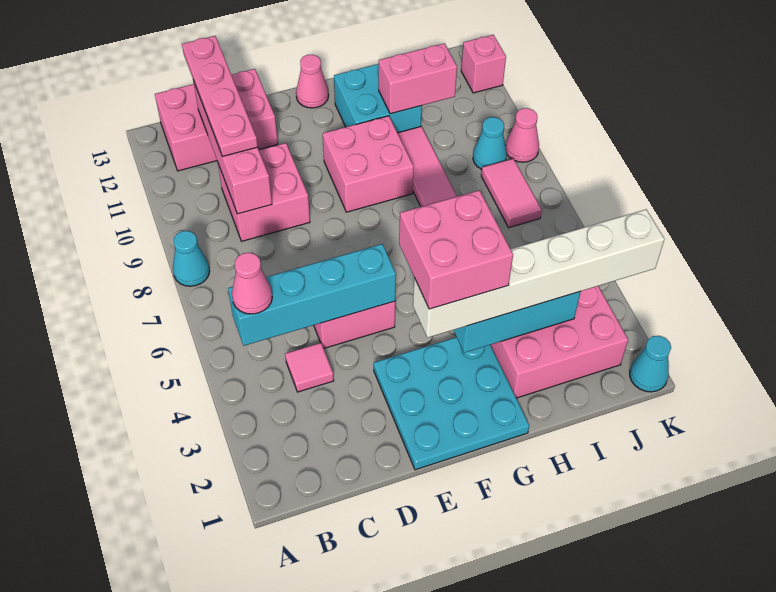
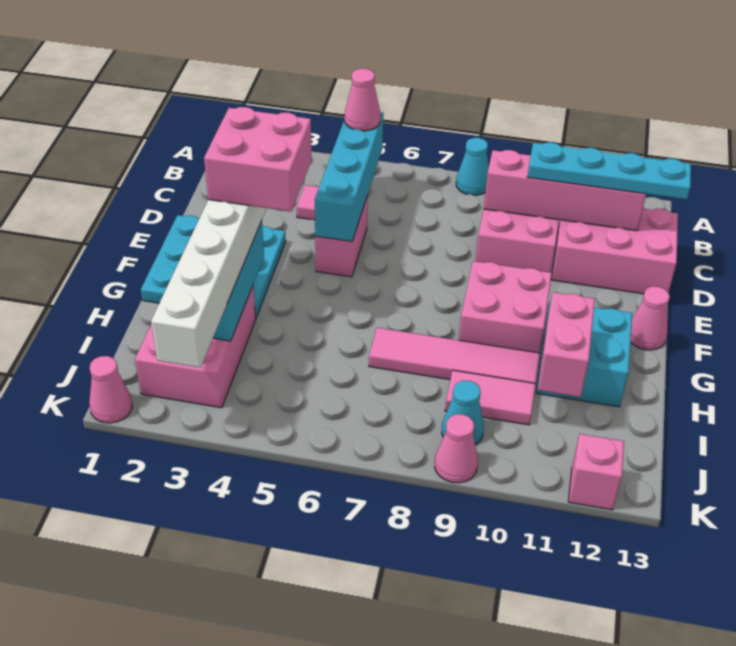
pink 2x3 brick [155,69,278,171] -> pink 2x3 brick turned to [552,209,678,294]
pink 1x4 plate [182,36,258,157] -> cyan 1x4 plate [527,142,691,199]
pink 1x2 tile [481,159,542,228] -> pink 1x2 tile moved to [445,370,536,425]
cyan 1x1 cone [630,336,671,392] -> pink 1x1 cone [89,356,133,423]

